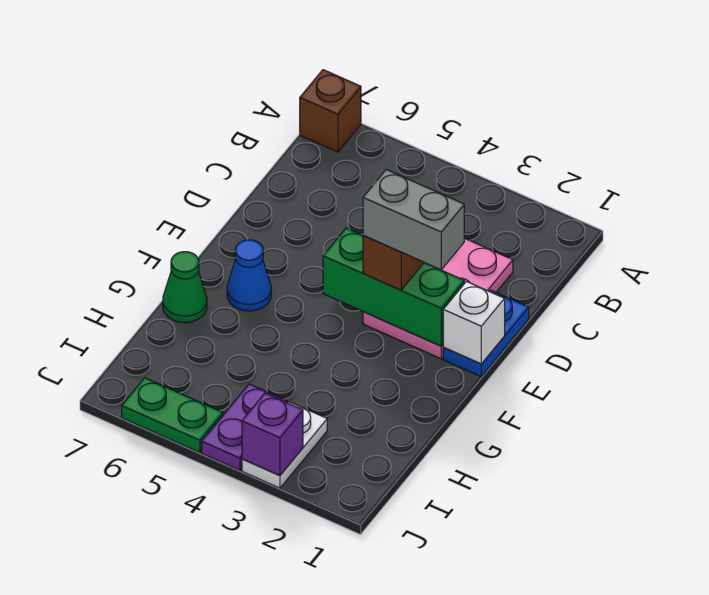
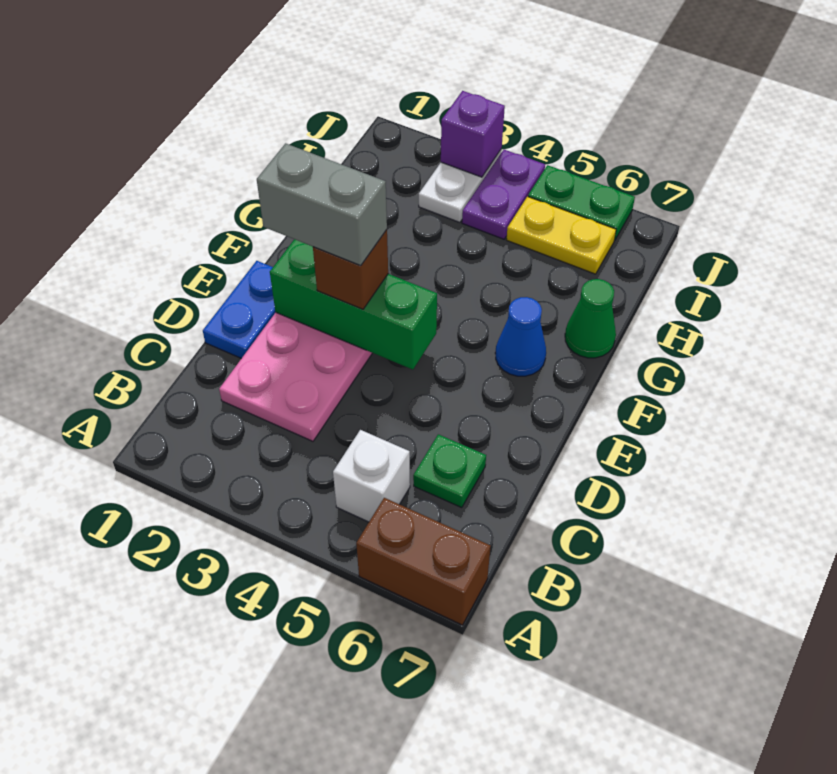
brown 1x1 brick [300,70,361,152] -> brown 1x2 brick [356,498,491,625]
none -> green 1x1 plate [413,434,486,508]
white 1x1 brick [443,282,505,364] -> white 1x1 brick moved to [333,430,410,522]
none -> yellow 1x2 plate [506,197,616,274]

